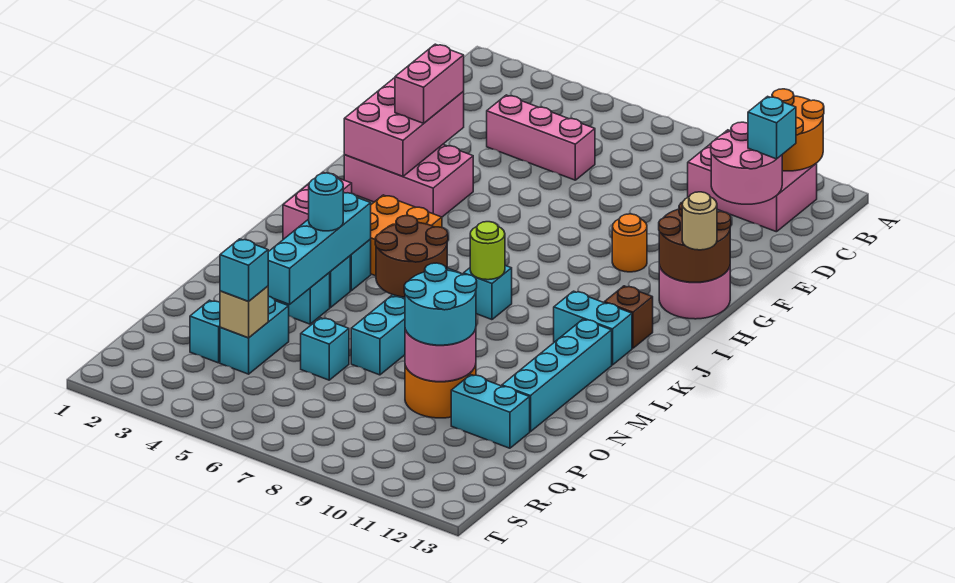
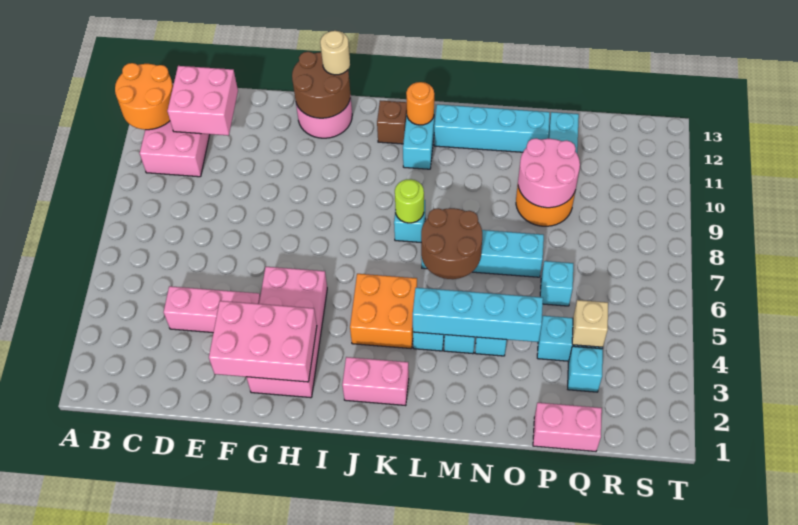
pink 2x2 round brick [711,122,782,204] -> pink 2x2 brick [167,66,238,136]
cyan 1x1 brick [748,96,796,159] -> none
pink 1x3 brick [487,95,595,180] -> pink 1x3 brick turned to [164,286,260,333]
pink 1x2 brick [395,44,464,123] -> pink 1x2 brick moved to [533,403,602,451]
pink 2x3 brick [344,145,473,217] -> pink 2x4 brick [246,267,327,398]
orange 1x1 round brick [612,214,647,272] -> orange 1x1 round brick moved to [406,82,434,125]
cyan 1x1 round brick [309,173,343,231] -> none
cyan 2x2 round brick [404,263,477,345] -> none
cyan 1x1 brick [220,239,268,301] -> none

